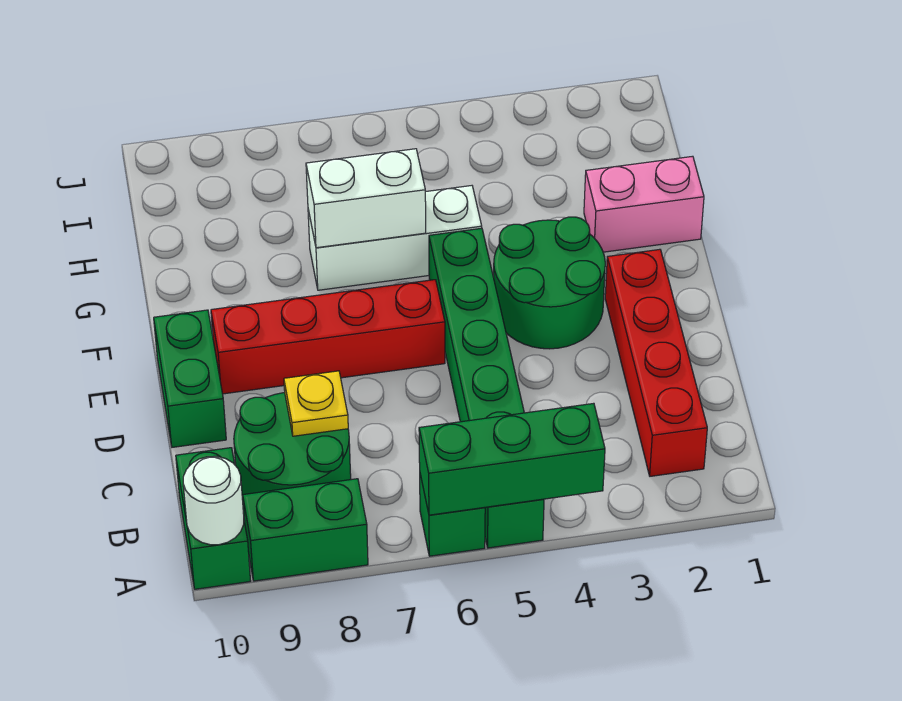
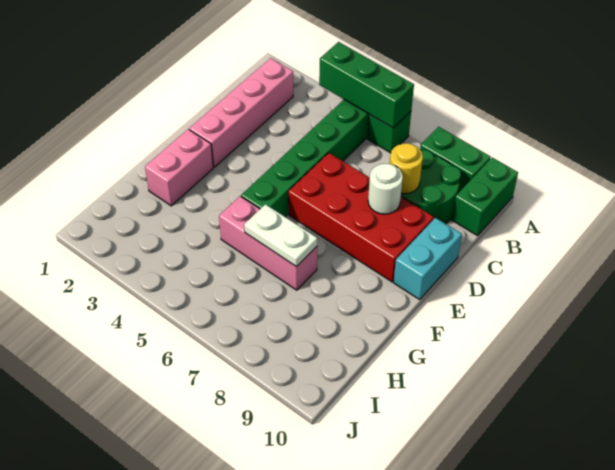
white 1x1 round brick [183,456,244,545] -> white 1x1 round brick moved to [368,164,403,214]
red 1x4 brick [605,249,707,476] -> pink 1x4 brick [189,58,293,167]
yellow 1x1 plate [284,371,348,436] -> yellow 1x1 round brick [390,143,423,194]
green 1x2 brick [154,310,226,447] -> cyan 1x2 brick [394,218,462,299]
green 2x2 round brick [494,217,605,349] -> none
red 1x4 brick [211,280,445,394] -> red 2x4 brick [288,153,434,282]
pink 1x2 brick [584,156,704,252] -> pink 1x2 brick turned to [145,129,213,206]
white 1x3 brick [308,186,482,290] -> pink 1x3 brick [219,196,317,290]
white 1x2 brick [306,149,426,248] -> white 1x2 plate [244,204,317,267]

